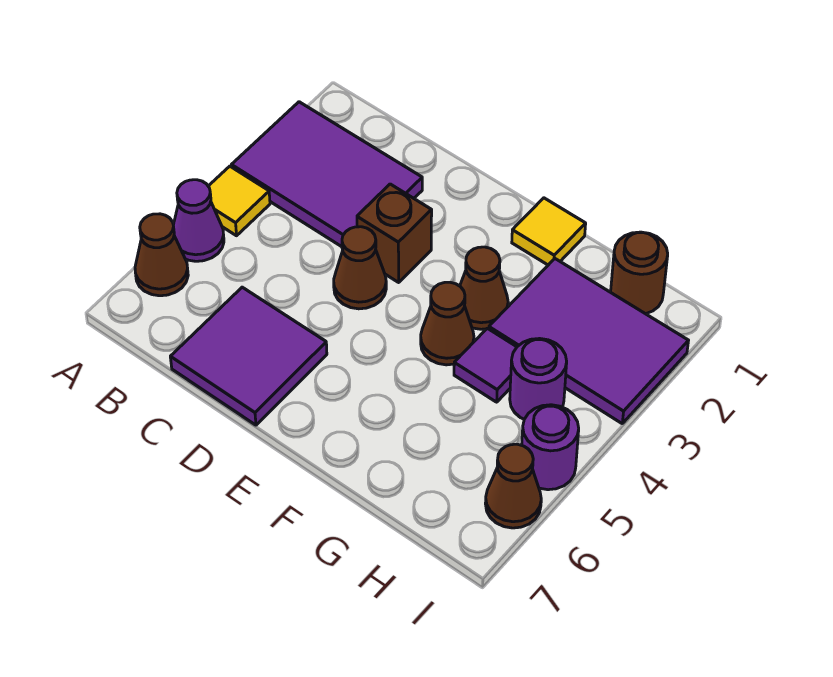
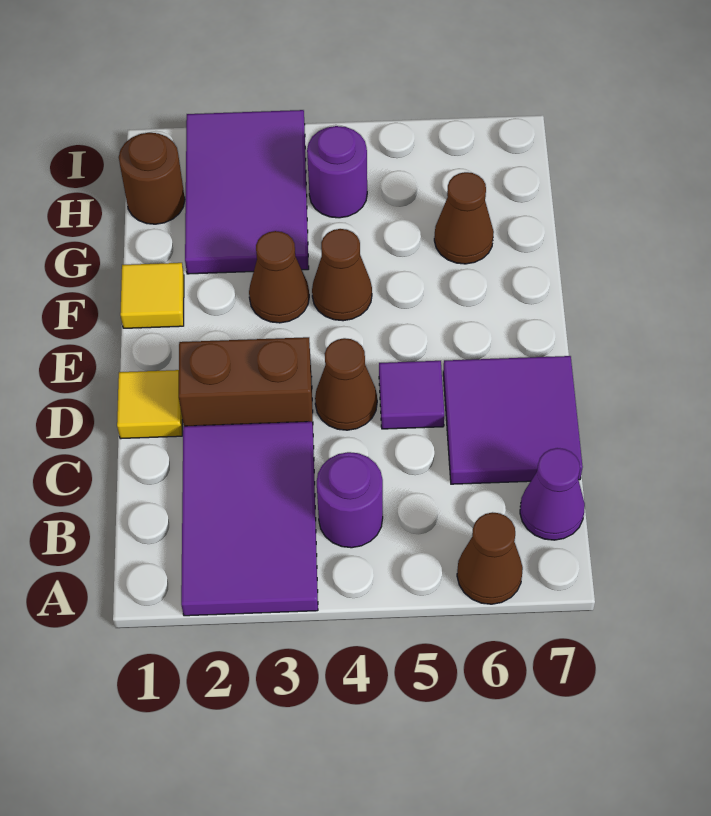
yellow 1x1 tile [208,166,270,236] -> yellow 1x1 tile moved to [117,370,182,439]
purple 1x1 cone [173,180,224,261] -> purple 1x1 cone moved to [520,448,585,540]
brown 1x1 brick [357,184,432,282] -> brown 1x2 brick [179,337,313,426]
purple 1x1 tile [454,328,517,402] -> purple 1x1 tile moved to [379,361,444,429]
purple 1x1 round brick [522,405,579,490] -> purple 1x1 round brick moved to [317,452,383,548]
brown 1x1 cone [485,444,541,528] -> brown 1x1 cone moved to [434,172,494,264]

